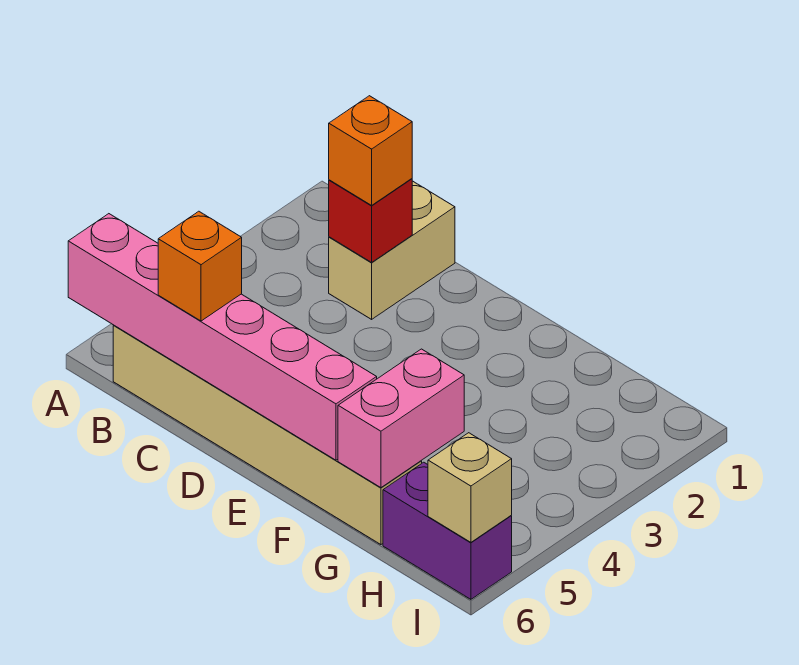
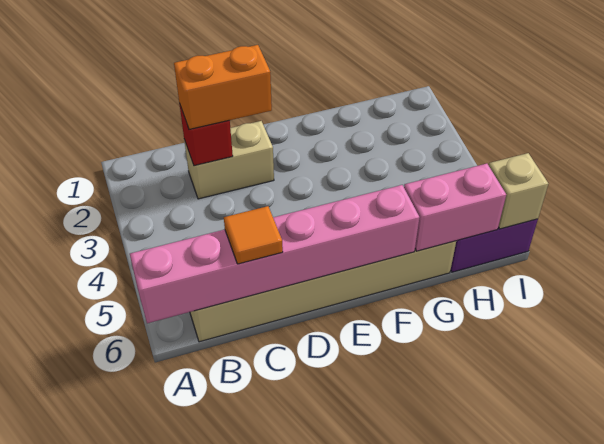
tan 1x2 brick [329,181,455,319] -> tan 1x2 brick turned to [184,121,274,199]
orange 1x1 brick [329,96,412,205] -> orange 1x2 brick [174,45,272,129]
orange 1x1 brick [158,211,242,321] -> orange 1x1 tile [224,206,283,264]
pink 1x2 brick [338,349,464,488] -> pink 1x2 brick turned to [404,164,506,251]

